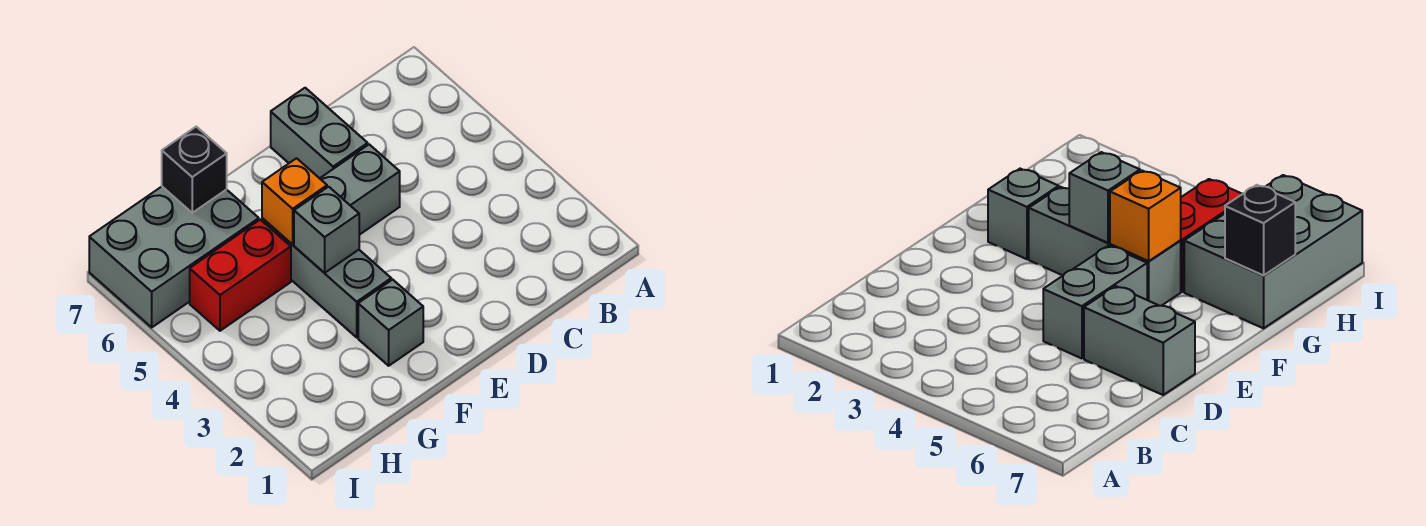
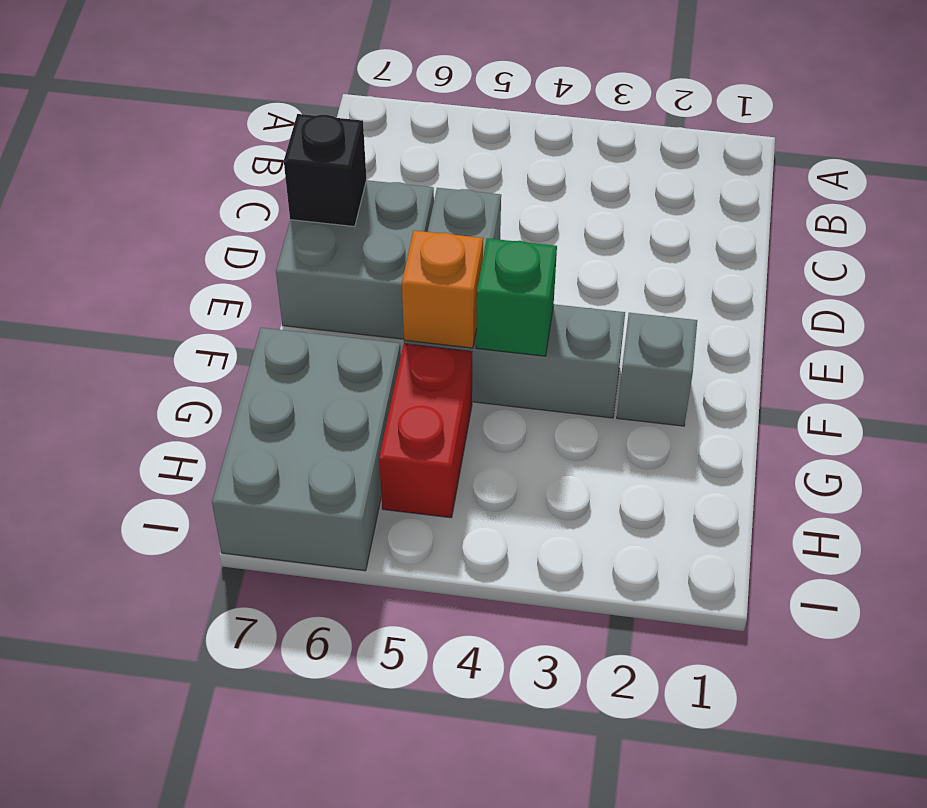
grey 1x2 brick [271,88,368,178] -> grey 2x2 brick [276,180,434,339]
grey 1x1 brick [294,187,359,273] -> green 1x1 brick [476,238,557,356]
black 1x1 brick [162,127,227,213] -> black 1x1 brick moved to [284,114,366,227]

